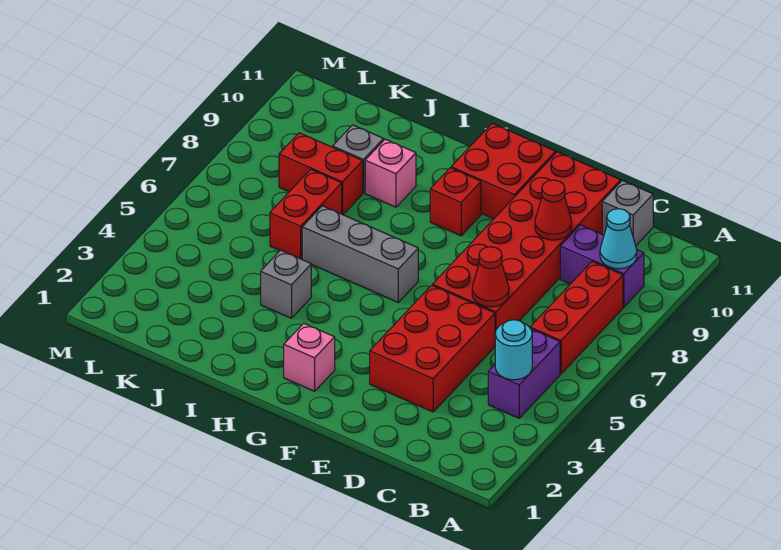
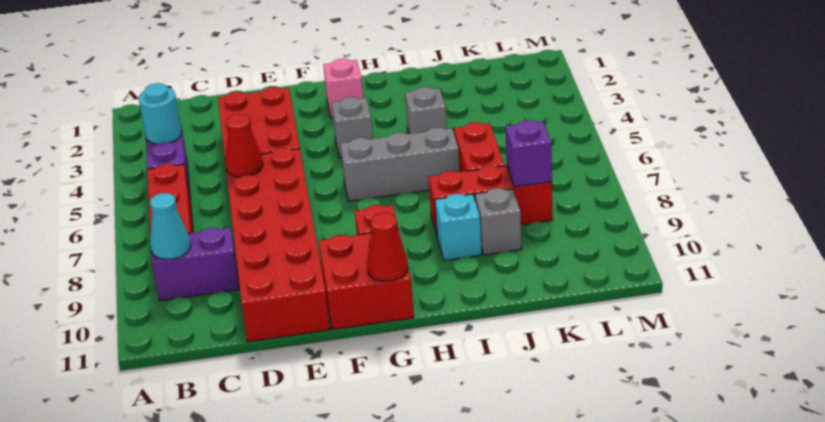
grey 1x1 brick [602,181,653,245] -> grey 1x1 brick moved to [332,97,373,158]
red 1x1 cone [535,180,572,240] -> red 1x1 cone moved to [367,213,408,281]
pink 1x1 brick [365,139,416,207] -> cyan 1x1 brick [435,194,482,260]
red 1x2 brick [279,133,363,214] -> red 1x3 brick [429,166,552,235]
none -> purple 1x1 brick [505,120,552,187]

